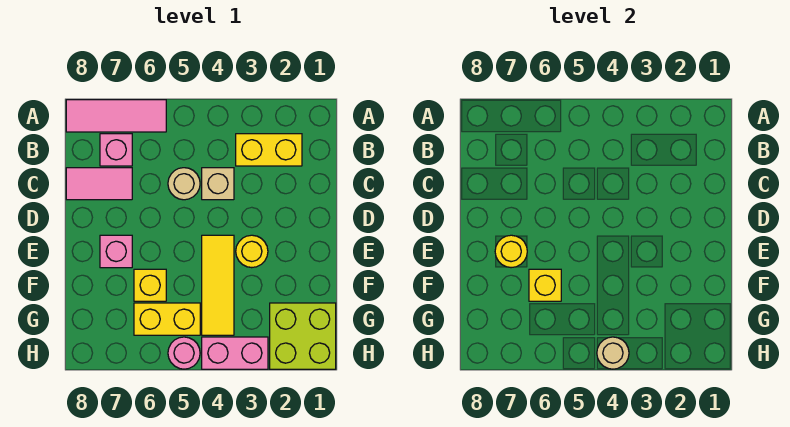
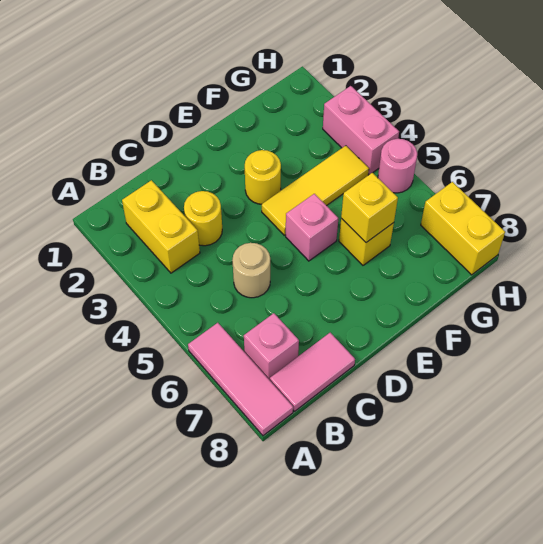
tan 1x1 brick [202,168,234,200] -> none
pink 1x2 tile [66,168,132,200] -> pink 1x2 tile turned to [270,333,355,411]
pink 1x1 brick [100,235,132,268] -> pink 1x1 brick moved to [286,194,338,261]
yellow 1x1 round brick [495,235,527,268] -> yellow 1x1 round brick moved to [184,191,222,246]
lime 2x2 brick [270,303,336,369] -> none
yellow 1x2 brick [134,303,200,335] -> yellow 1x2 brick moved to [421,182,505,275]
tan 1x1 round brick [597,337,629,369] -> none

